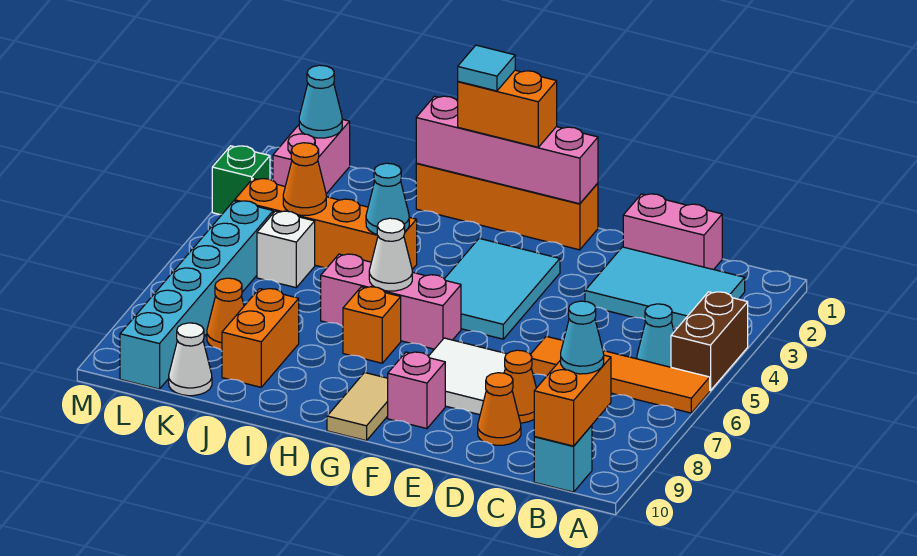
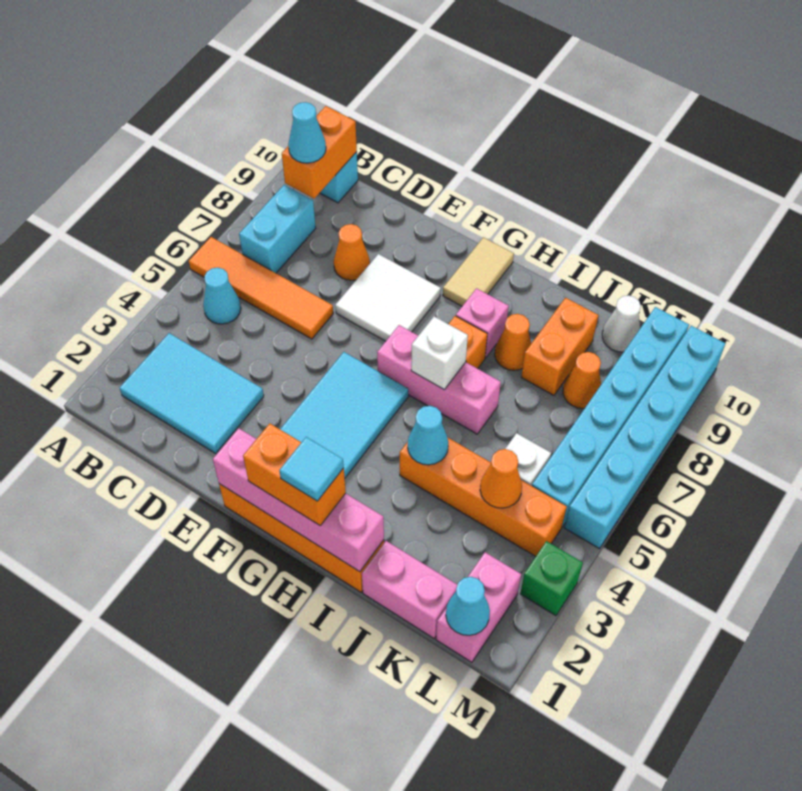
brown 1x2 brick [671,292,748,391] -> none
none -> cyan 1x2 brick [239,185,316,273]
pink 1x2 brick [623,194,722,270] -> pink 1x2 brick moved to [362,541,457,638]
orange 1x1 cone [478,373,521,445] -> orange 1x1 cone moved to [495,314,531,370]
pink 1x1 brick [388,352,445,429] -> pink 1x1 brick moved to [456,288,509,358]
white 1x1 cone [369,218,412,291] -> white 1x1 brick [411,317,468,389]
none -> cyan 1x6 brick [564,326,726,549]

